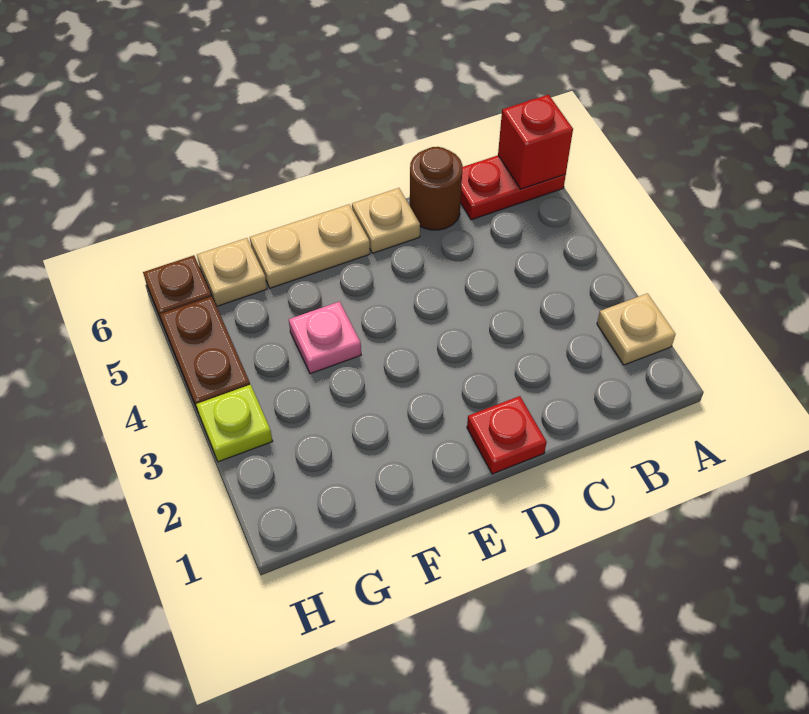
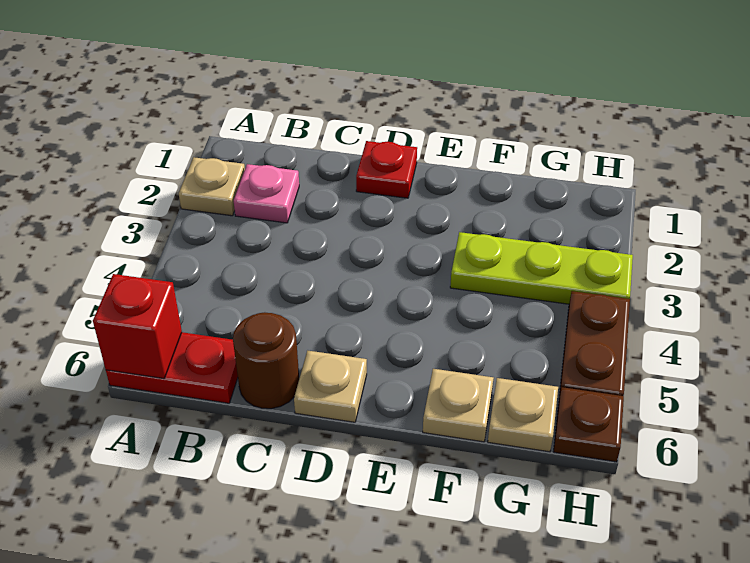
tan 1x2 plate [250,204,370,288] -> tan 1x1 plate [423,369,494,442]
pink 1x1 plate [289,302,361,374] -> pink 1x1 plate moved to [234,164,299,223]
lime 1x1 plate [196,385,273,462] -> lime 1x3 plate [450,232,633,304]

